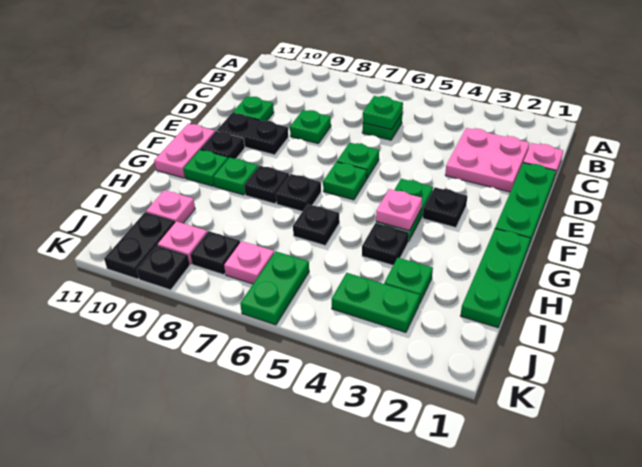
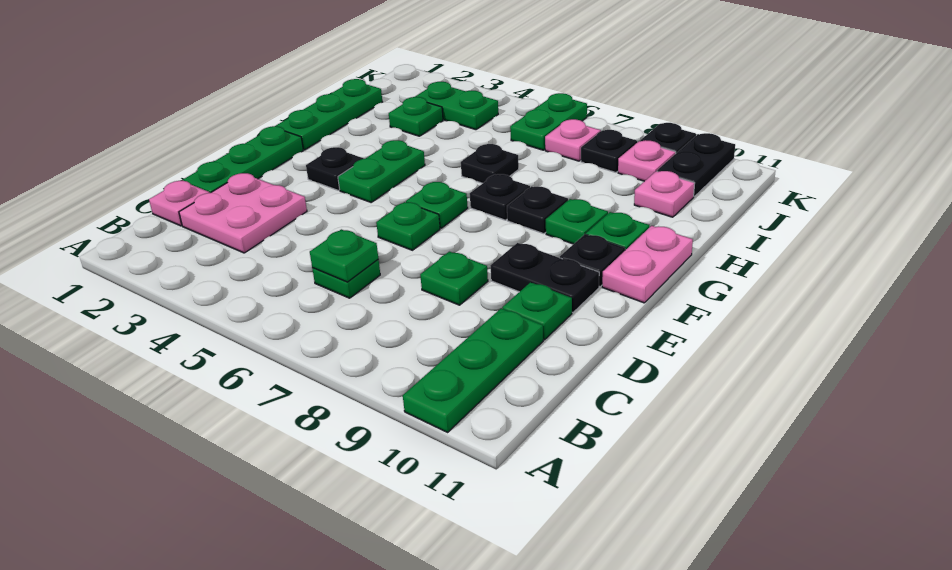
none -> green 1x3 plate [403,308,543,432]
pink 1x1 plate [376,189,422,231] -> none
black 1x1 plate [362,223,409,265] -> none

